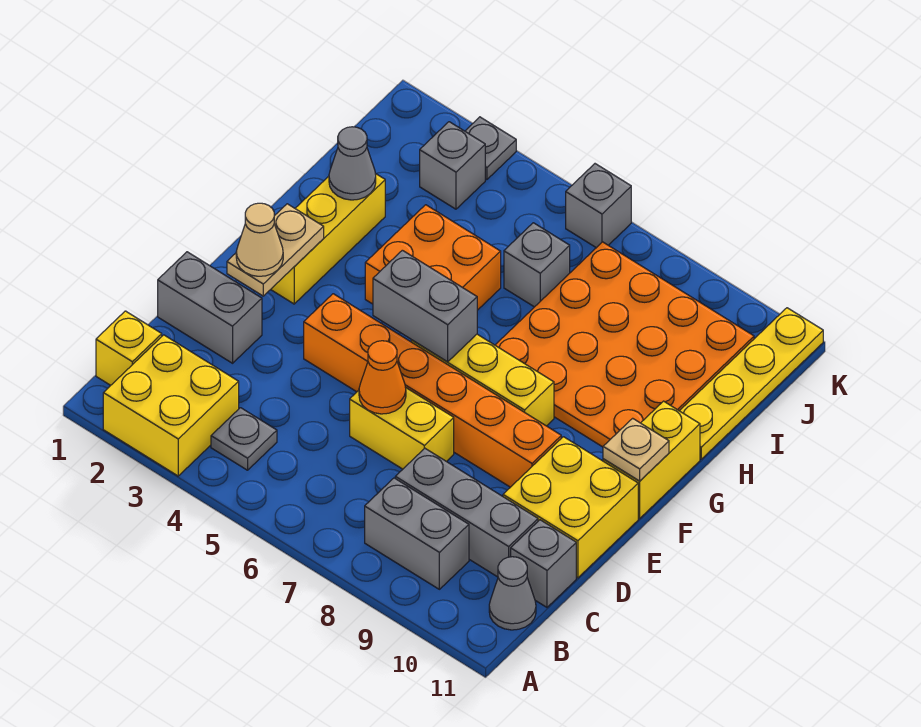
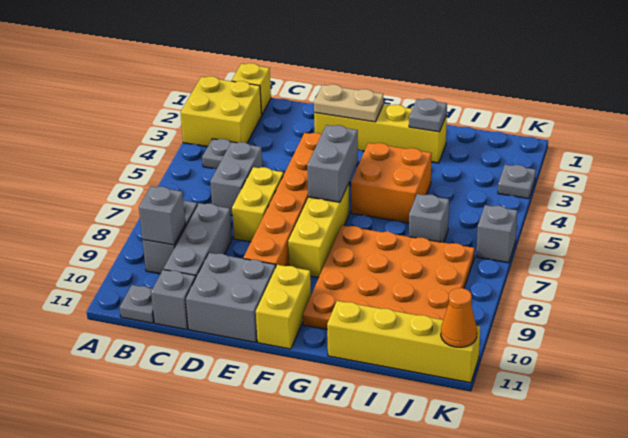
grey 1x1 cone [489,557,536,630] -> grey 1x1 plate [120,285,154,323]
grey 1x2 brick [158,252,262,363] -> grey 1x2 brick moved to [210,142,262,216]
orange 1x1 cone [359,341,406,414] -> orange 1x1 cone moved to [441,288,477,347]
yellow 2x2 brick [503,437,638,578] -> grey 2x2 brick [186,253,276,343]
tan 1x1 cone [236,203,283,276] -> none
yellow 1x3 brick [271,173,385,304] -> yellow 1x4 brick [314,104,447,163]
yellow 1x2 brick [603,401,700,518] -> yellow 1x2 brick turned to [256,265,311,349]
tan 1x1 plate [603,418,669,481] -> none
grey 1x1 cone [329,127,376,200] -> grey 1x1 plate [409,99,447,132]
yellow 1x4 plate [680,308,823,459] -> yellow 1x4 brick [327,301,480,383]
grey 1x1 brick [420,122,485,209] -> grey 1x1 brick moved to [139,186,185,245]

